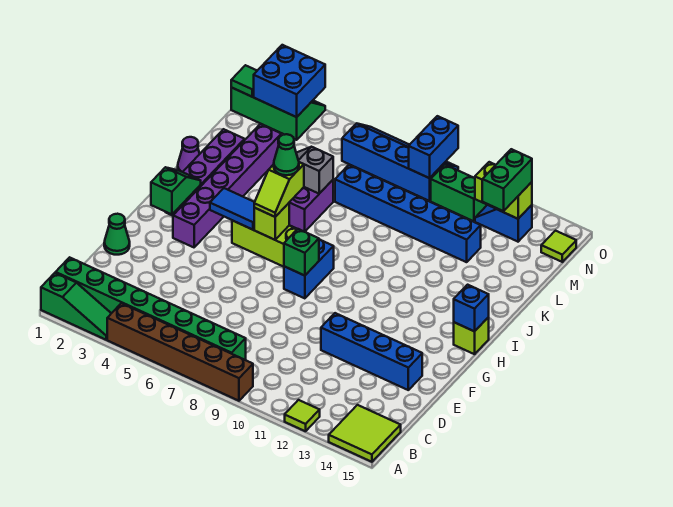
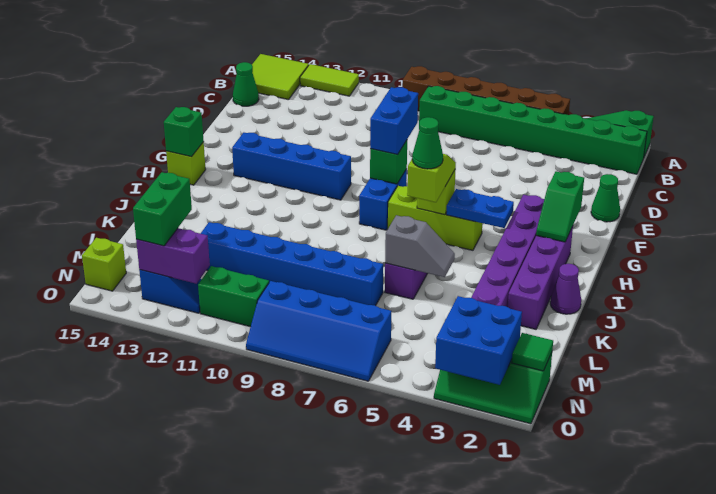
lime 1x1 tile [285,400,320,431] -> lime 1x2 tile [300,64,359,96]
none -> green 1x1 cone [233,62,259,106]
blue 1x4 brick [321,313,422,390] -> blue 1x4 brick moved to [232,133,351,200]
blue 1x2 tile [210,188,254,230] -> blue 1x2 plate [446,189,514,228]
blue 1x1 brick [454,285,489,331] -> green 1x1 brick [164,107,204,157]
blue 1x2 brick [408,116,458,178] -> blue 1x2 brick moved to [370,87,418,155]
lime 1x2 brick [475,162,532,219] -> purple 1x2 brick [136,228,210,284]
lime 1x1 tile [541,231,576,262] -> lime 1x1 brick [82,238,126,291]

